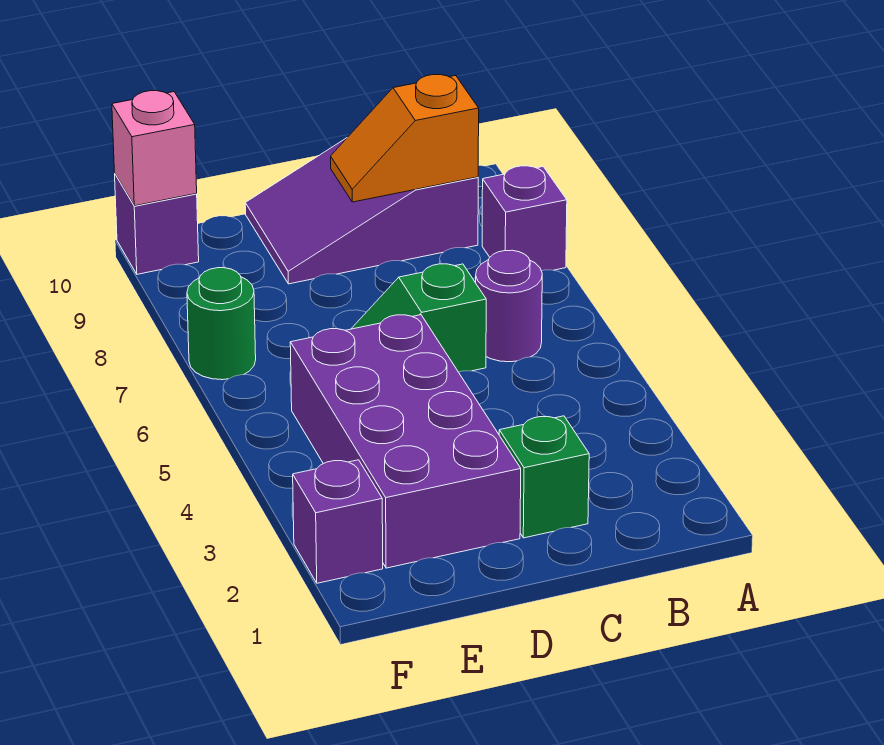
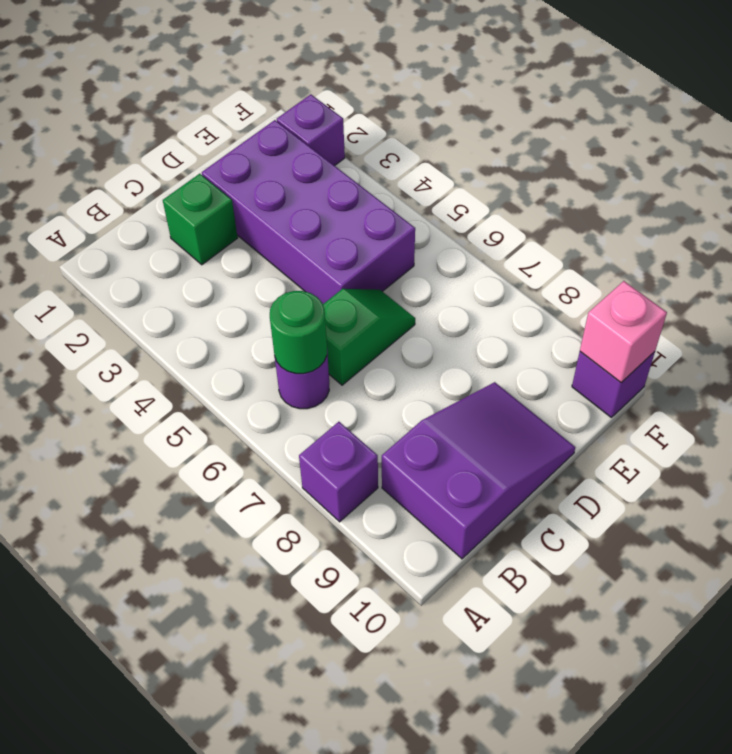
orange 1x2 slope [331,75,479,202] -> none
green 1x1 round brick [187,268,256,380] -> green 1x1 round brick moved to [270,291,327,374]

